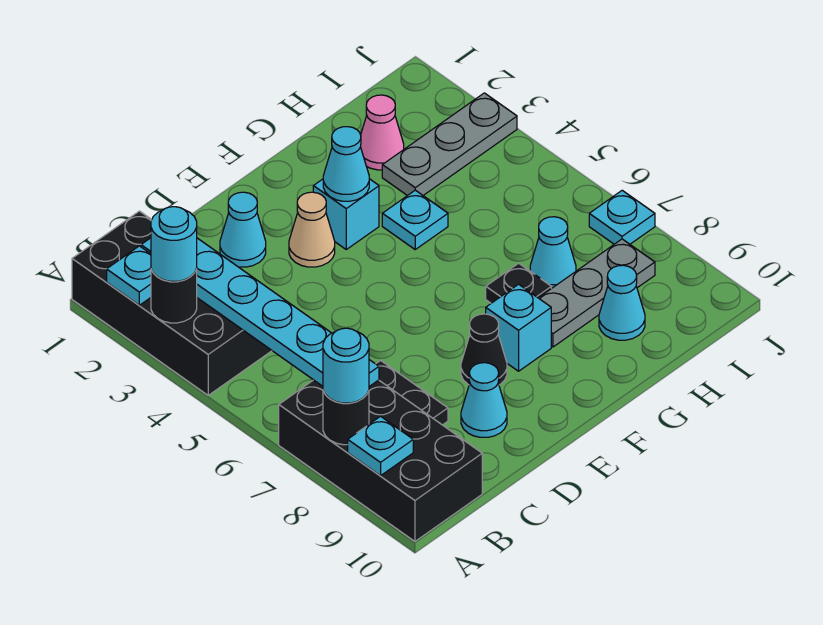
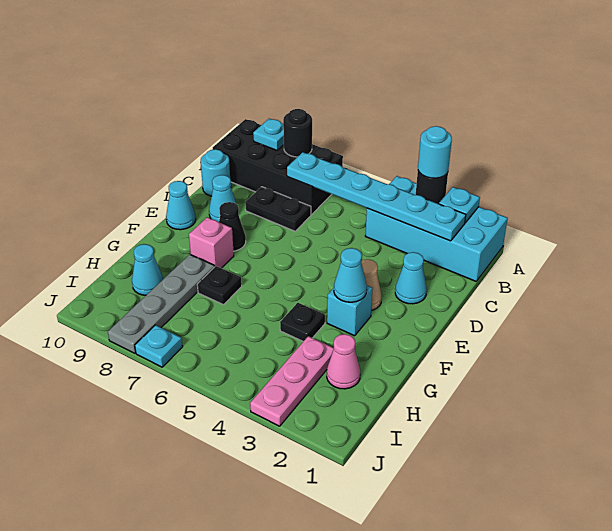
black 2x4 brick [72,211,272,395] -> cyan 2x4 brick [365,176,508,281]
cyan 1x1 round brick [323,328,369,403] -> cyan 1x1 round brick moved to [201,149,230,196]
cyan 1x1 brick [486,284,551,371] -> pink 1x1 brick [189,217,234,268]
cyan 1x1 plate [382,190,448,249] -> black 1x1 plate [280,303,325,341]
grey 1x3 plate [539,239,655,347] -> grey 1x4 plate [108,254,215,353]
grey 1x3 plate [382,93,517,196] -> pink 1x3 plate [250,336,334,426]
cyan 1x1 cone [530,217,576,289] -> cyan 1x1 cone moved to [166,181,196,230]

